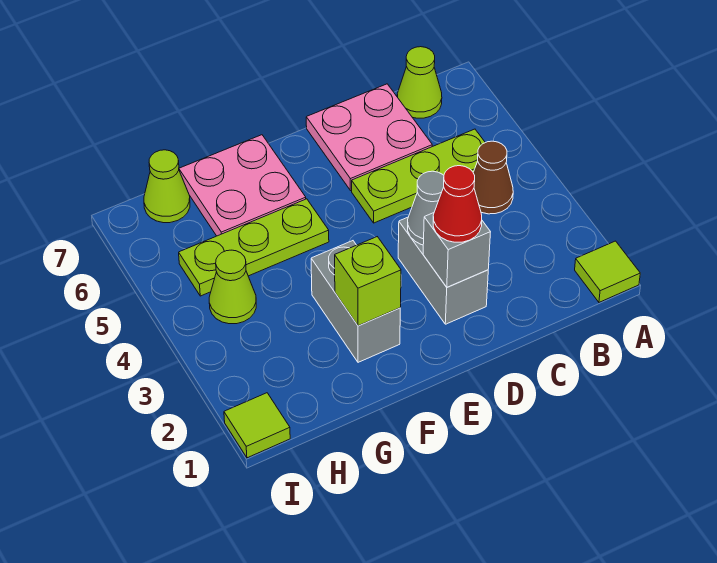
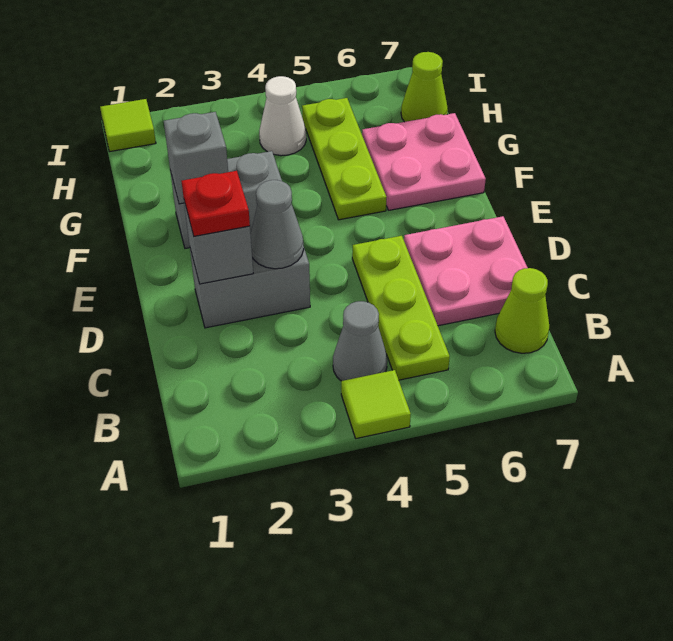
lime 1x1 tile [575,241,640,302] -> lime 1x1 tile moved to [341,370,411,439]
brown 1x1 cone [473,141,513,214] -> grey 1x1 cone [333,301,387,381]
red 1x1 cone [433,166,482,242] -> red 1x1 plate [182,171,250,236]
lime 1x1 brick [335,237,401,326] -> grey 1x1 brick [164,112,228,204]
lime 1x1 cone [209,250,256,324] -> white 1x1 cone [259,76,306,156]

